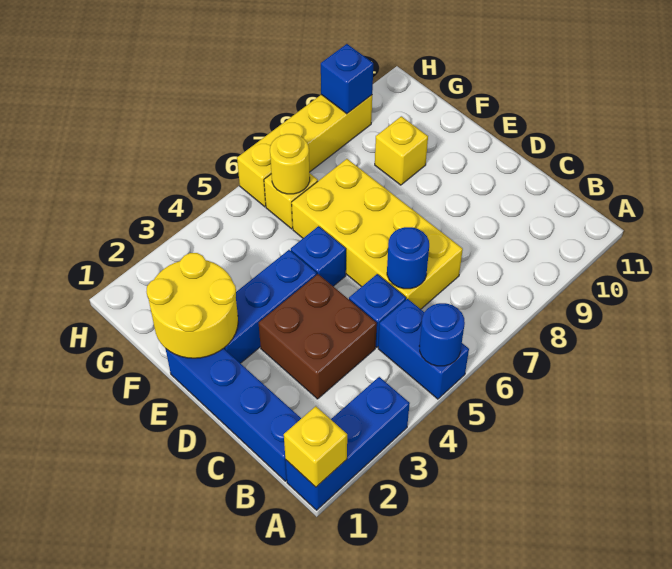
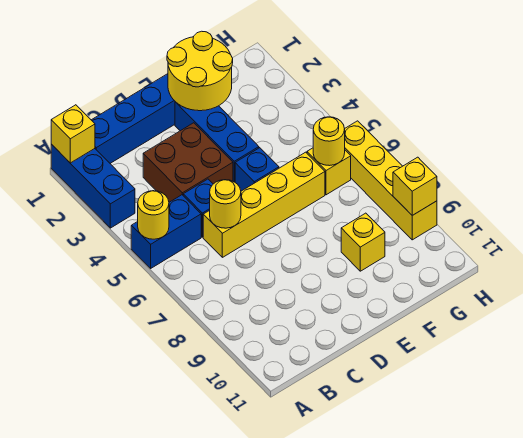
blue 1x1 round brick [419,303,465,366] -> yellow 1x1 round brick [138,191,169,239]
yellow 2x4 brick [292,159,463,309] -> yellow 1x4 brick [203,152,325,257]
blue 1x1 round brick [387,227,429,289] -> yellow 1x1 round brick [210,180,241,228]
blue 1x1 brick [321,44,373,114] -> yellow 1x1 brick [393,157,437,215]

